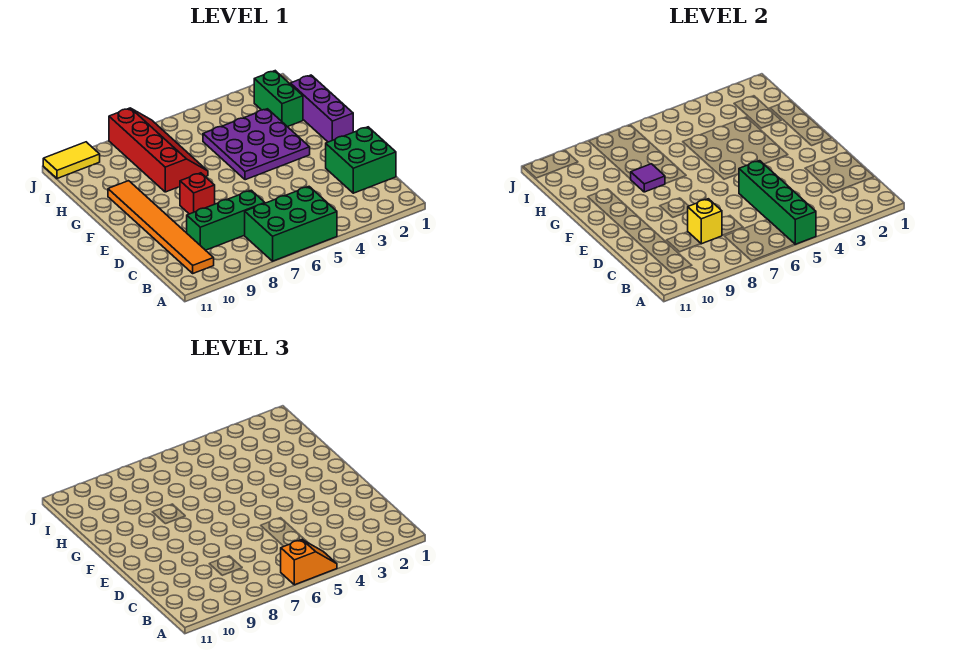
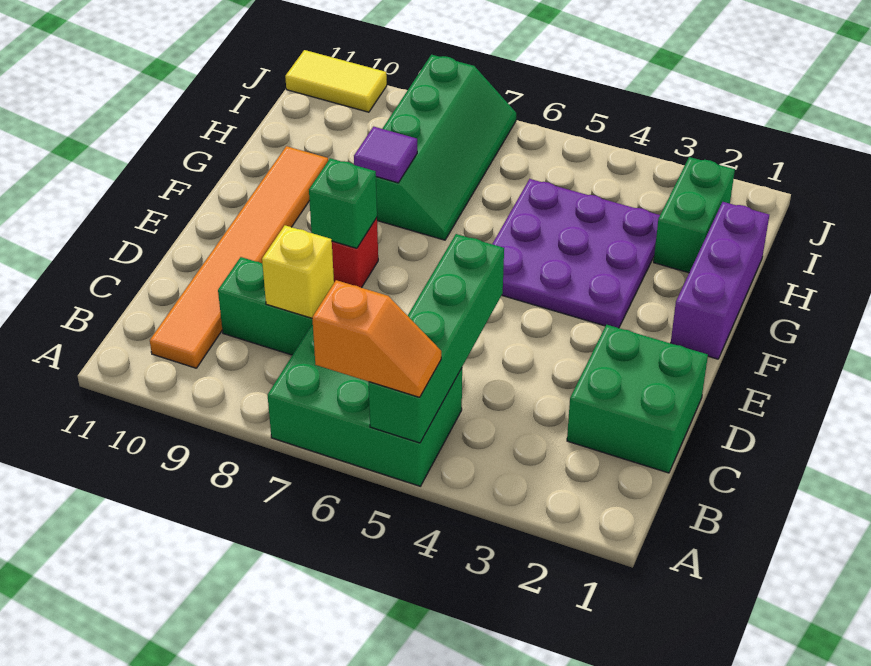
none -> green 1x1 brick [309,158,377,248]
red 2x4 slope [109,108,208,192] -> green 2x4 slope [376,55,516,240]

